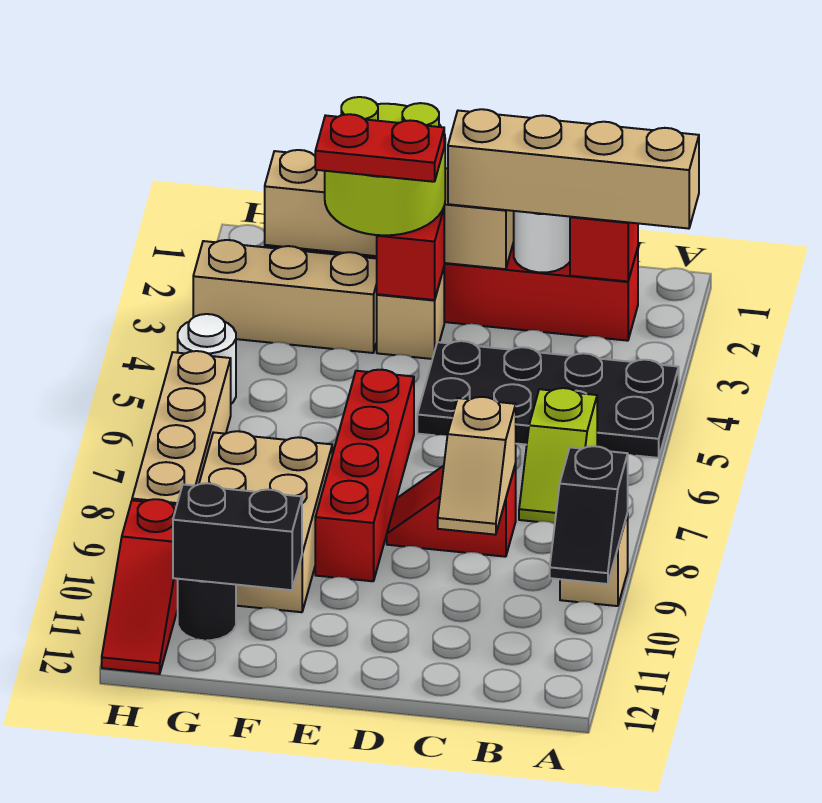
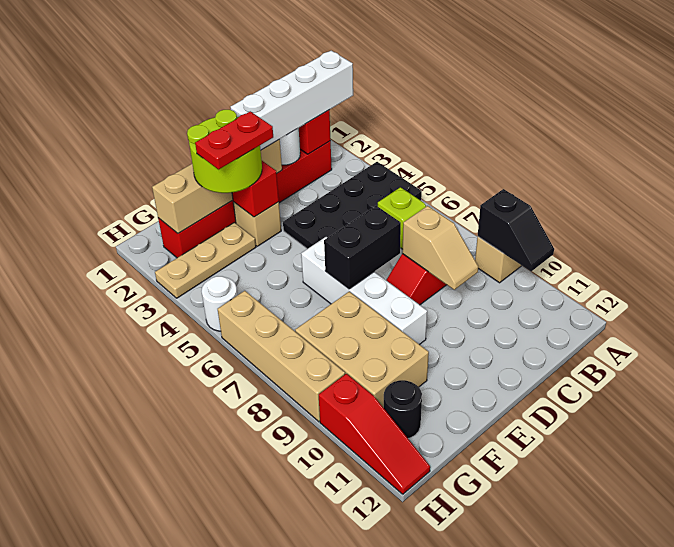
tan 1x4 brick [448,109,699,229] -> white 1x4 brick [230,51,353,150]
red 1x4 brick [315,370,414,581] -> white 1x4 brick [301,237,427,345]
tan 1x3 brick [193,240,377,353] -> tan 1x3 plate [155,222,256,298]
black 1x2 brick [173,483,302,590] -> black 1x2 brick moved to [324,206,401,289]

